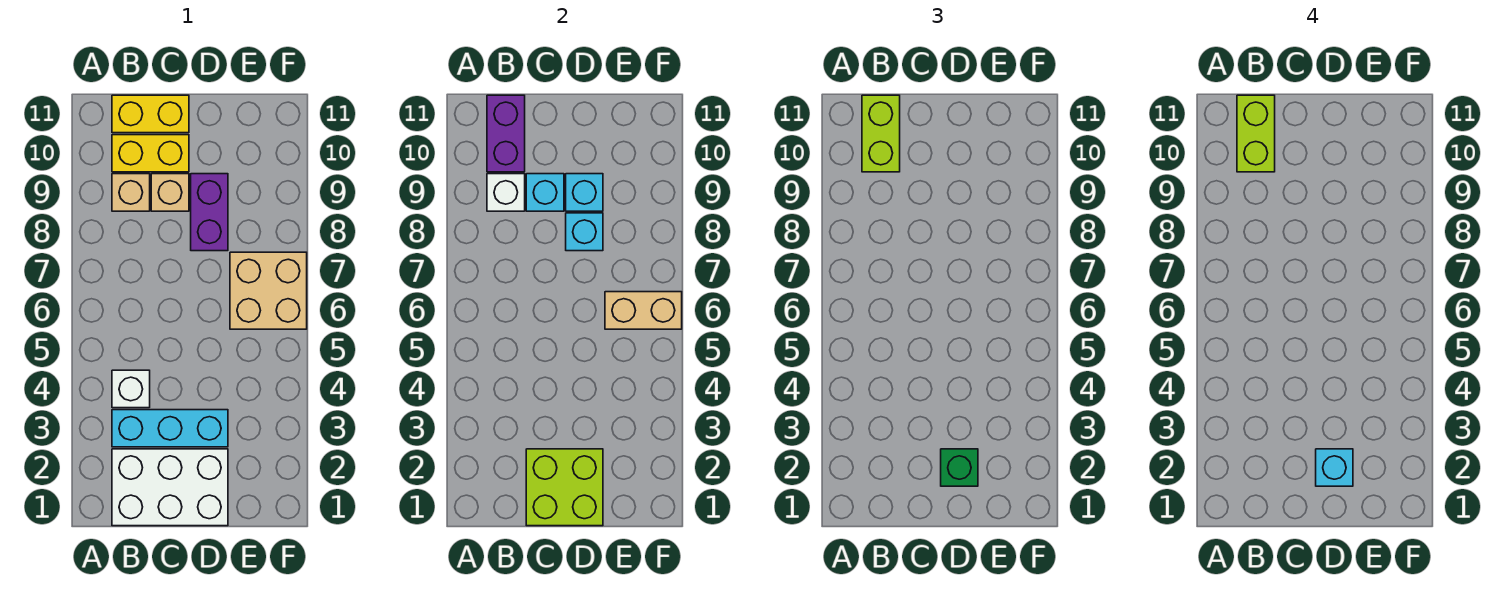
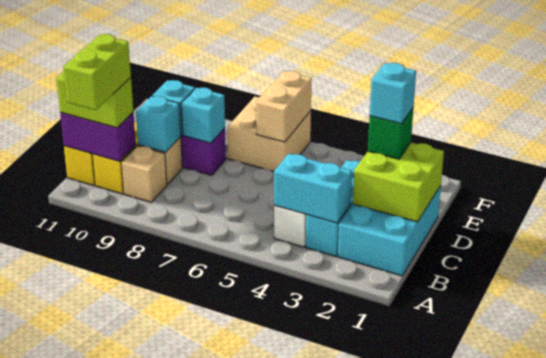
white 2x3 brick [112,449,228,526] -> cyan 2x3 brick [338,185,441,276]
none -> cyan 1x2 brick [274,154,352,223]
white 1x1 brick [487,174,525,211] -> none
lime 1x2 brick [1237,95,1275,172] -> lime 1x2 brick turned to [63,34,131,110]

